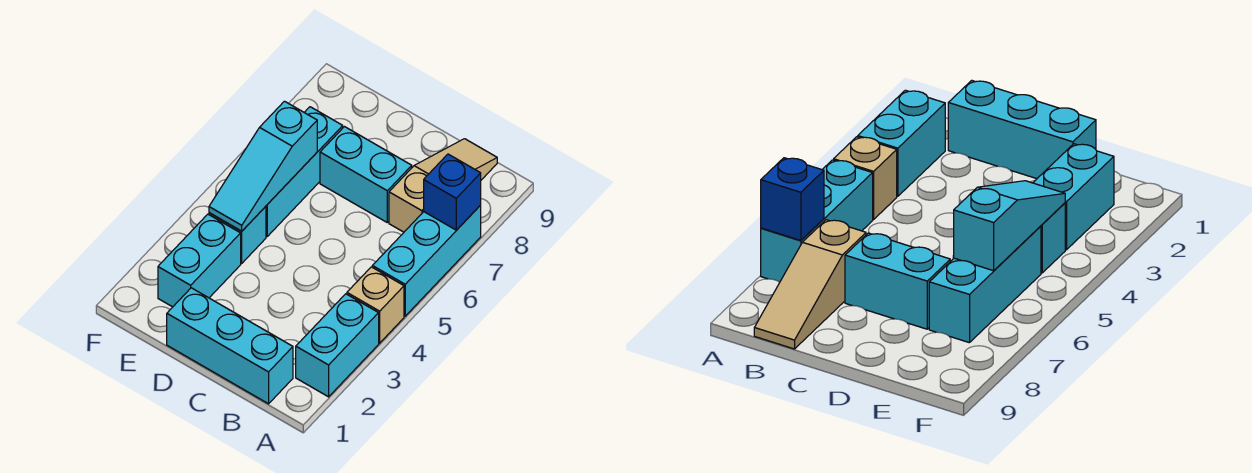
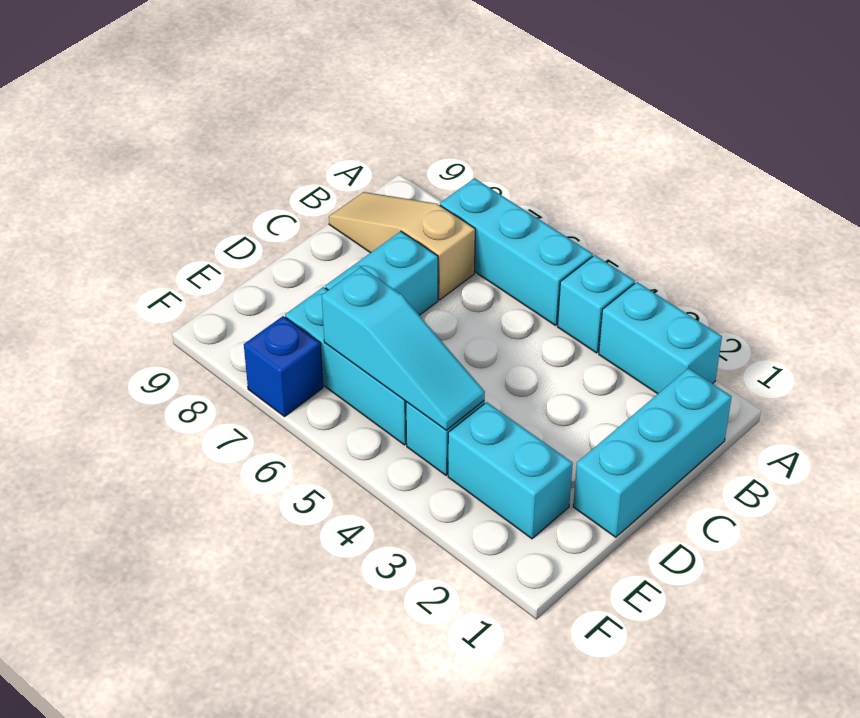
tan 1x1 brick [347,267,404,343] -> cyan 1x1 brick [557,255,635,353]
blue 1x1 brick [424,154,481,230] -> blue 1x1 brick moved to [244,316,323,417]

